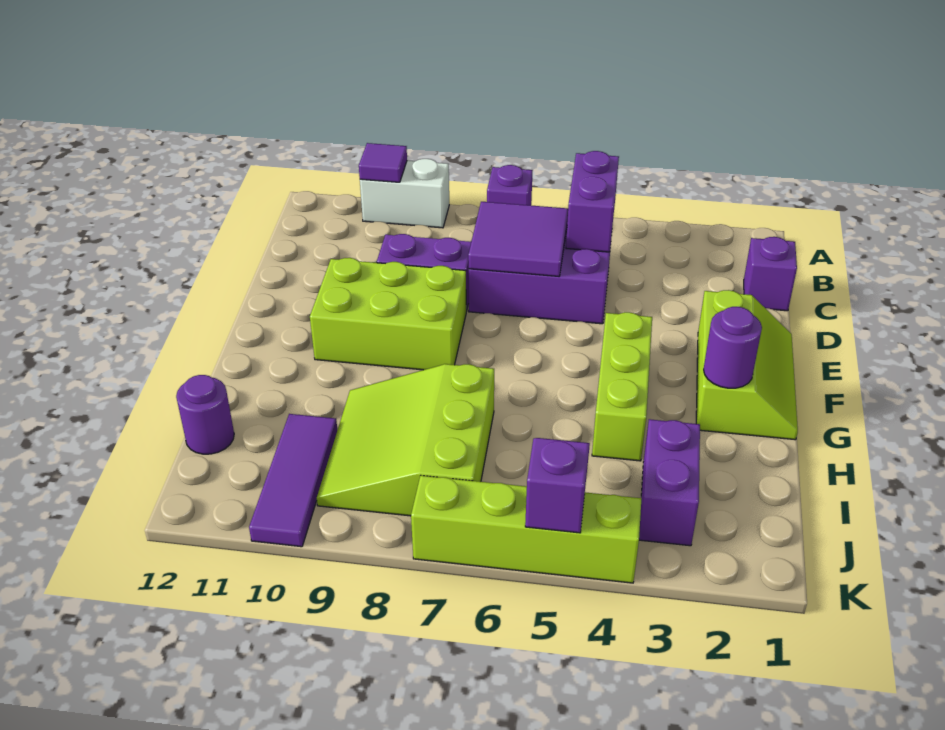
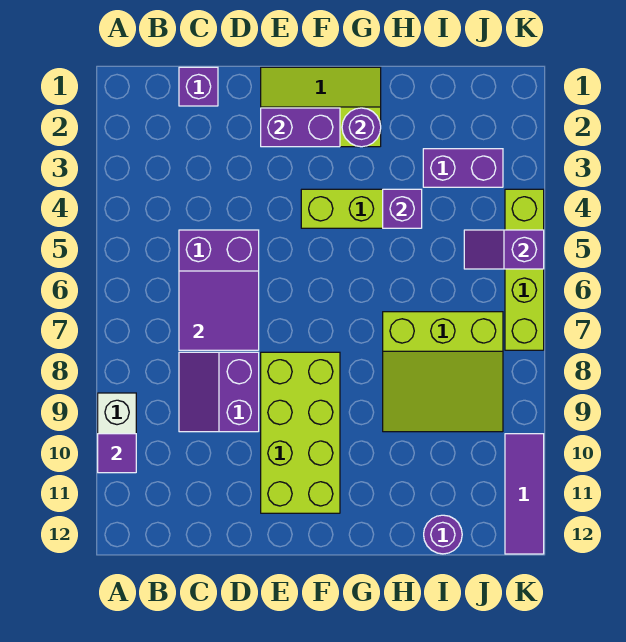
purple 1x1 brick [487,165,533,205] -> purple 1x1 brick moved to [383,189,422,228]
purple 1x2 brick [566,151,619,252] -> purple 1x2 brick moved to [261,108,340,147]
lime 2x3 brick [310,258,466,370] -> lime 2x4 brick [261,352,340,513]
purple 1x3 tile [249,414,337,547] -> purple 1x3 tile turned to [505,434,544,554]

